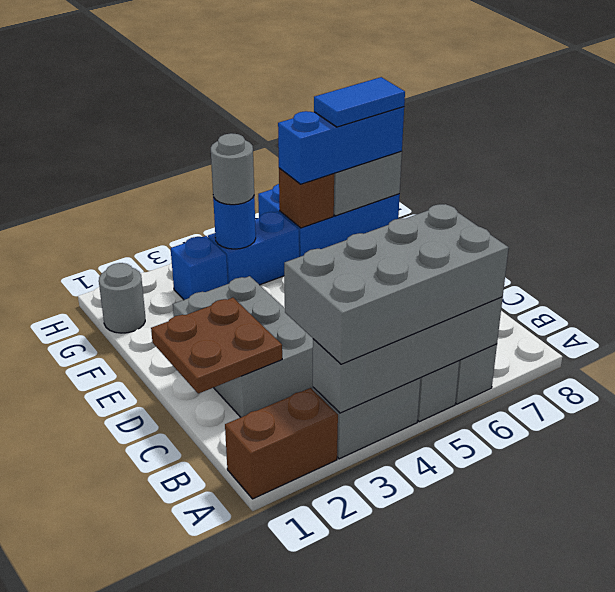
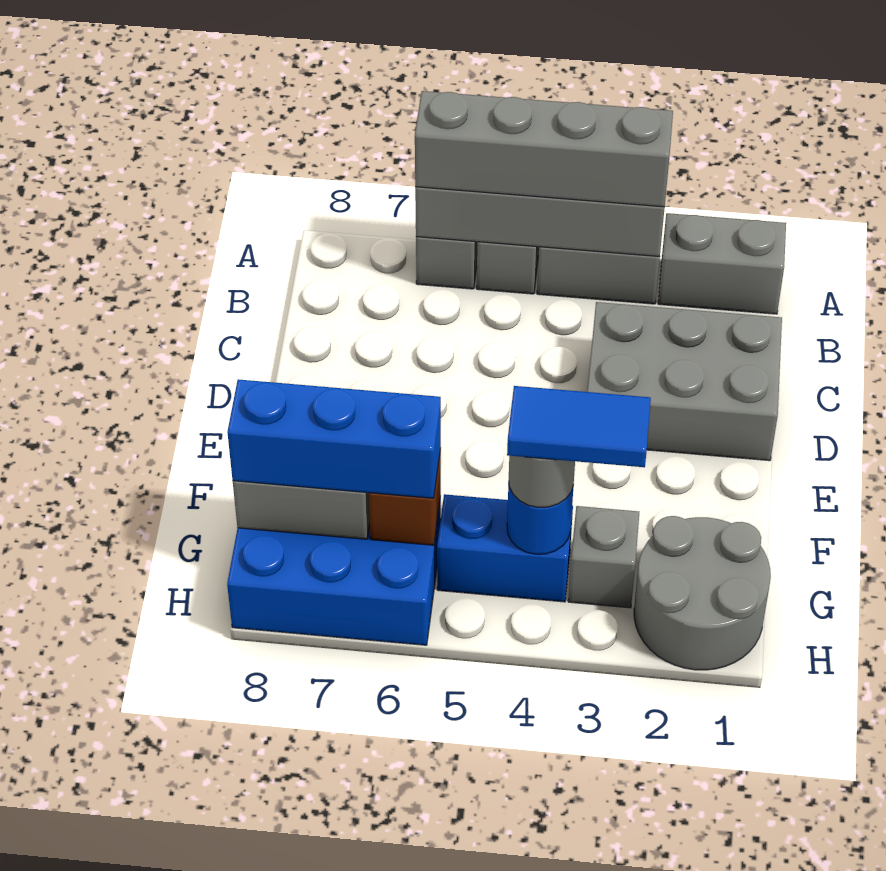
brown 1x2 brick [225,388,338,499] -> grey 1x2 brick [658,213,786,314]
grey 2x4 brick [284,204,509,364] -> grey 1x4 brick [415,91,673,207]
brown 2x2 plate [151,298,282,394] -> none
grey 2x3 brick [173,276,313,417] -> grey 2x3 brick turned to [587,302,782,461]
grey 1x1 round brick [99,263,145,333] -> grey 2x2 round brick [634,516,771,670]
blue 1x1 brick [171,236,228,300] -> grey 1x1 brick [568,506,639,608]
blue 1x2 tile [314,77,405,127] -> blue 1x2 tile moved to [507,386,651,467]

